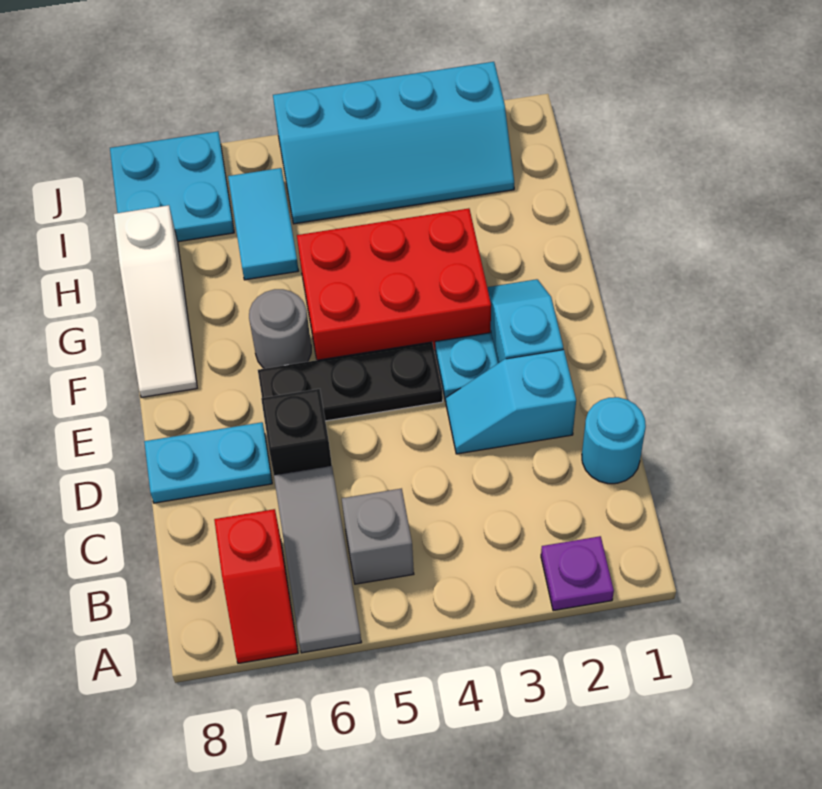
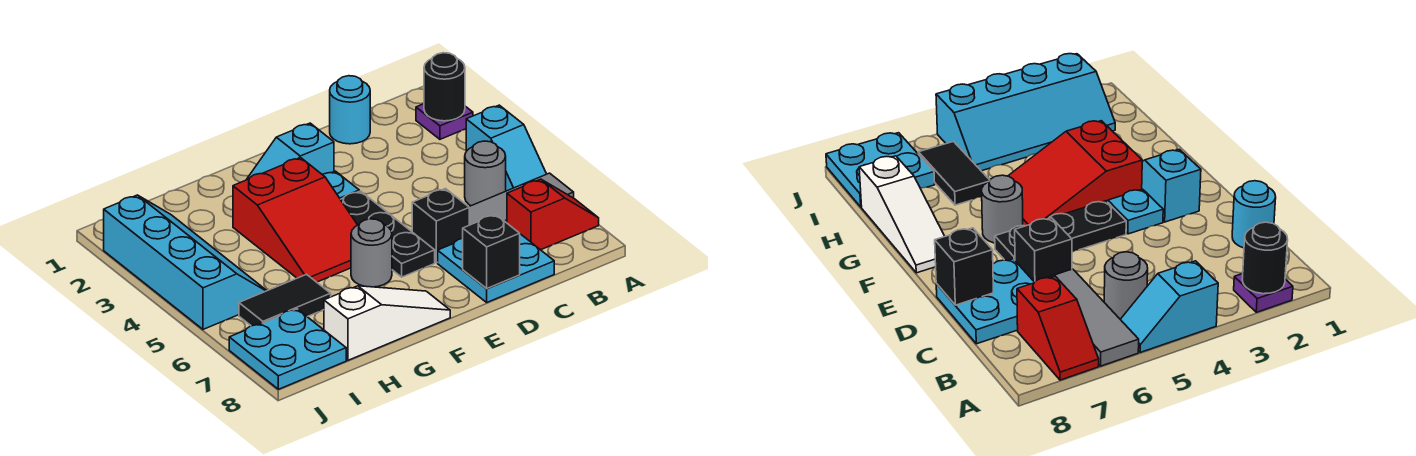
none -> black 1x1 round brick [424,53,465,121]
grey 1x1 brick [342,488,414,584] -> grey 1x1 round brick [465,141,506,206]
cyan 1x2 slope [446,350,576,454] -> cyan 1x2 slope moved to [466,105,546,191]
cyan 1x2 plate [144,422,272,503] -> cyan 2x2 plate [438,234,554,302]
none -> black 1x1 brick [463,214,520,289]
red 2x3 brick [297,208,491,360] -> red 2x3 slope [233,158,357,282]
cyan 1x2 tile [228,168,299,280] -> black 1x2 tile [239,274,331,326]

